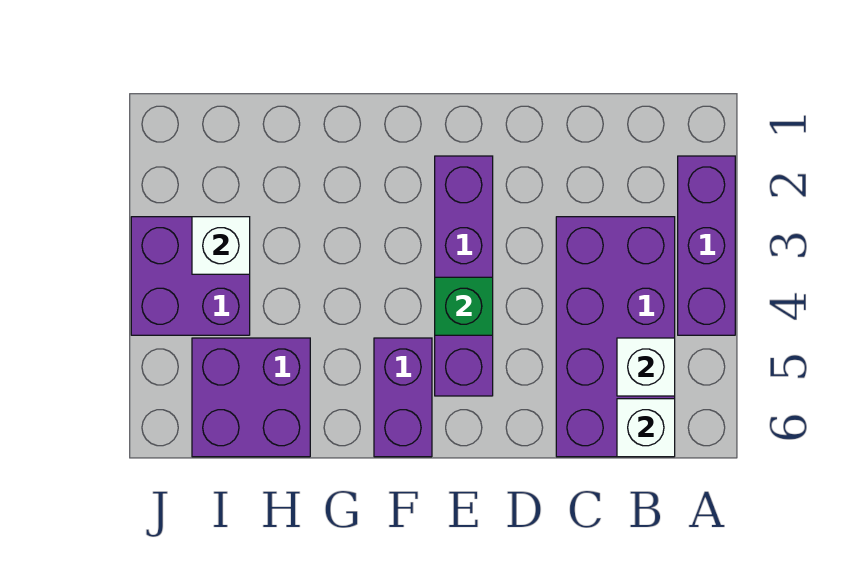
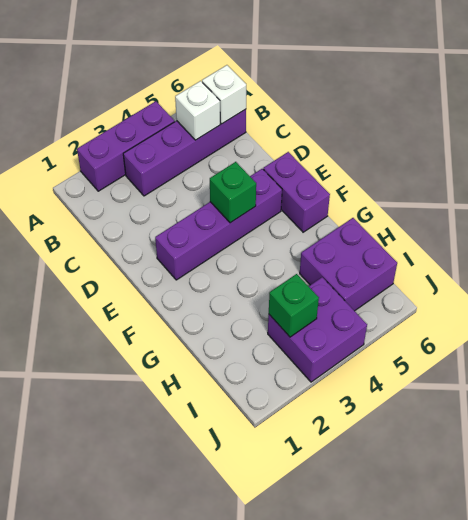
purple 2x4 brick [556,217,675,457] -> purple 1x4 brick [123,109,246,196]
purple 1x2 brick [374,338,432,457] -> purple 1x2 brick turned to [263,152,330,232]
white 1x1 brick [192,217,250,274] -> green 1x1 brick [269,274,319,337]

